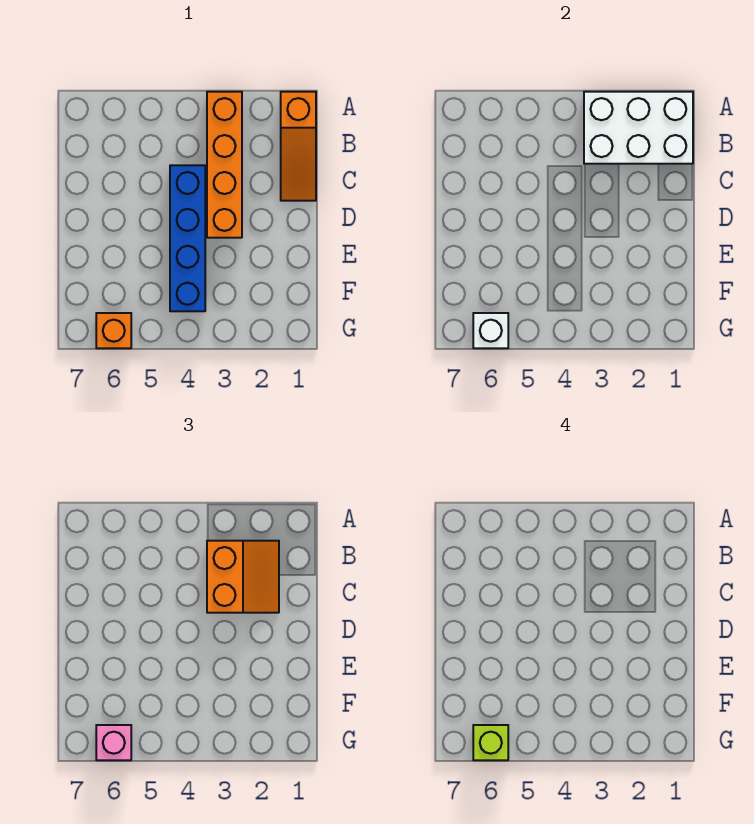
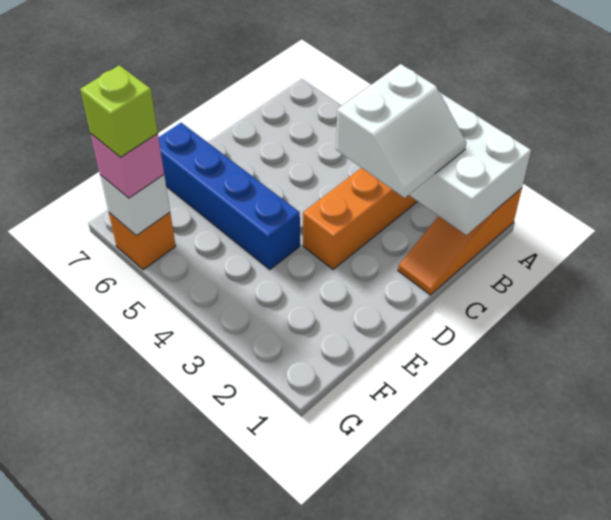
orange 2x2 slope [207,541,279,613] -> white 2x2 slope [336,64,466,198]
blue 1x4 brick [170,165,205,311] -> blue 1x4 brick turned to [159,123,300,270]

